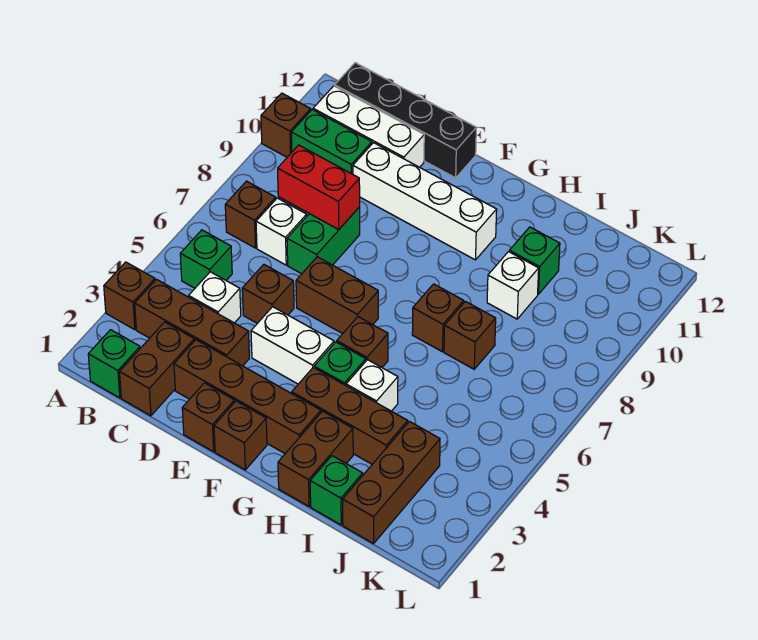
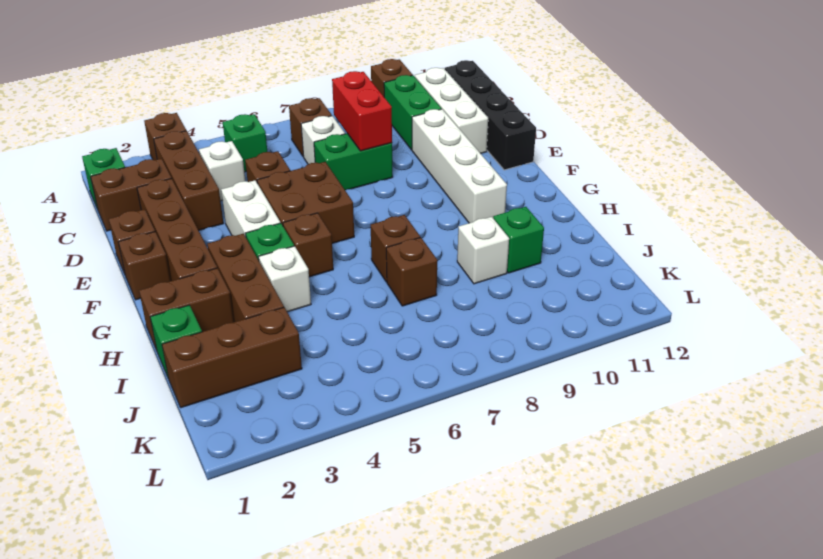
brown 1x2 brick [296,257,378,334] -> brown 2x2 brick [257,162,354,243]

